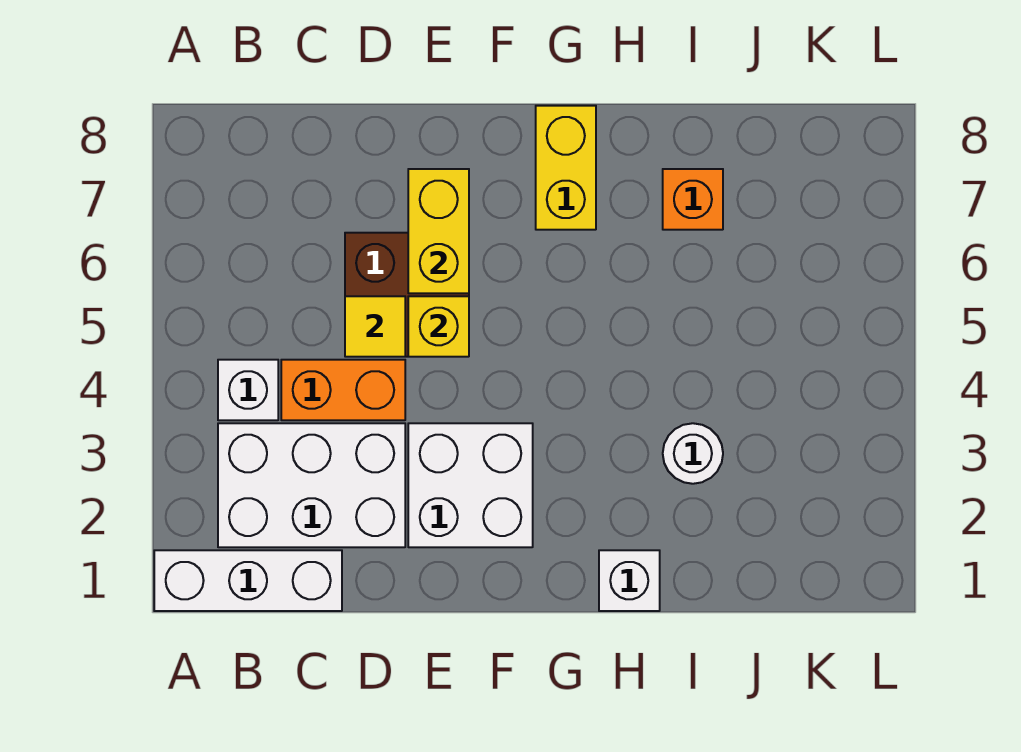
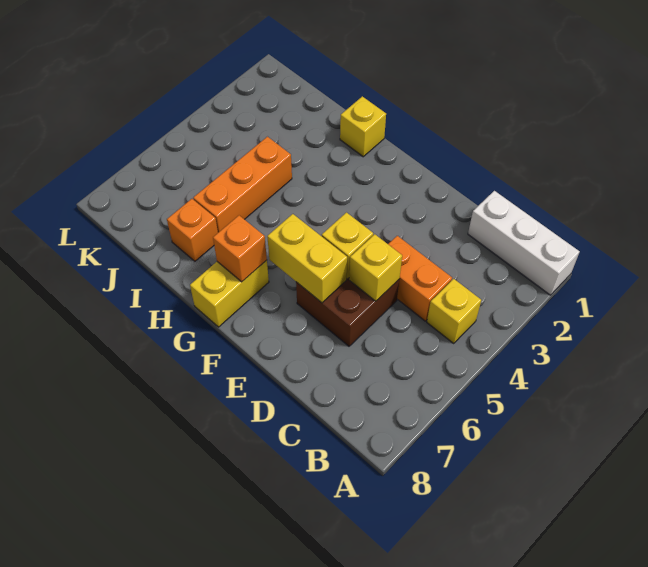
white 2x3 brick [218,423,405,547] -> none
white 1x1 brick [218,360,278,420] -> yellow 1x1 brick [427,279,481,343]
yellow 1x1 tile [345,296,405,357] -> yellow 1x1 brick [349,234,402,301]
white 2x2 brick [408,423,533,547] -> none
yellow 1x2 brick [408,169,469,293] -> yellow 1x2 brick turned to [267,214,347,303]
none -> orange 1x1 brick [213,215,267,282]
white 1x1 brick [599,550,660,611] -> yellow 1x1 brick [340,96,386,157]
white 1x1 round brick [663,423,723,484] -> none
none -> orange 1x3 brick [193,137,292,233]

